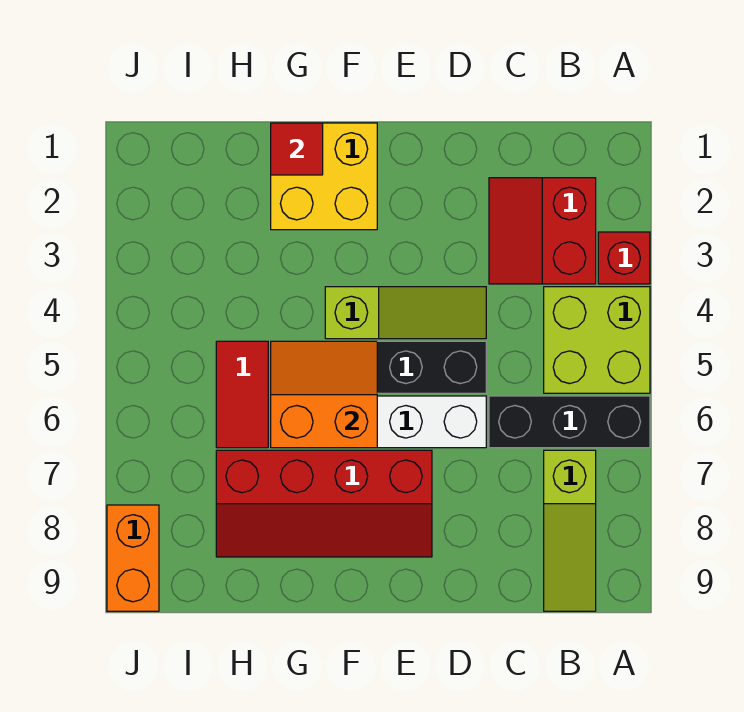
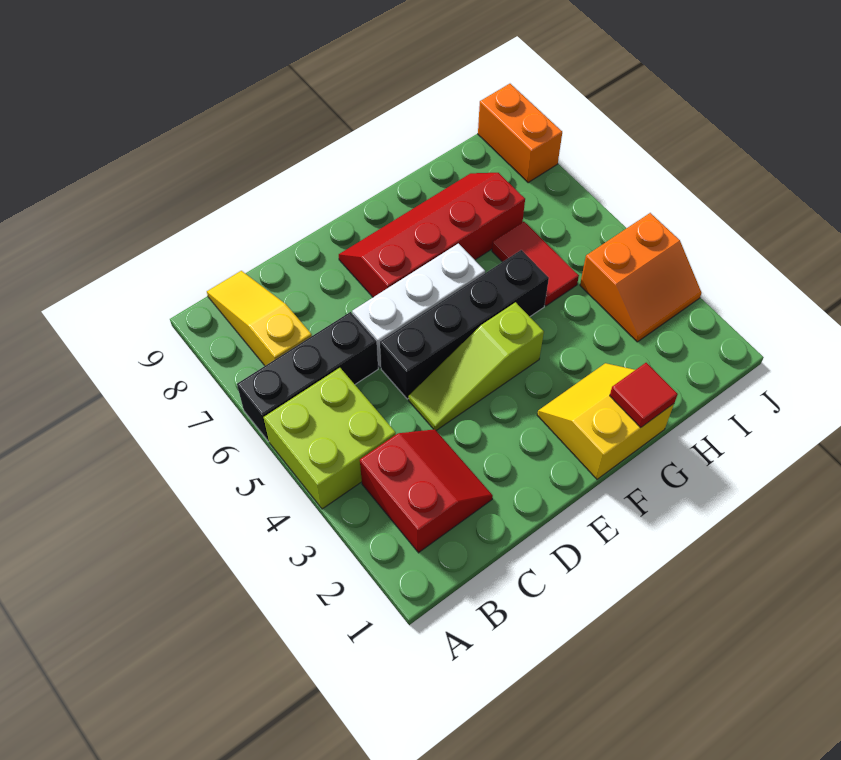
red 1x1 brick [598,232,650,284] -> none
lime 1x3 slope [544,450,596,611] -> yellow 1x3 slope [207,271,312,366]
yellow 2x2 brick [271,123,377,230] -> yellow 2x2 slope [537,363,674,479]
orange 2x2 slope [271,341,377,448] -> orange 2x2 slope moved to [580,213,702,342]

